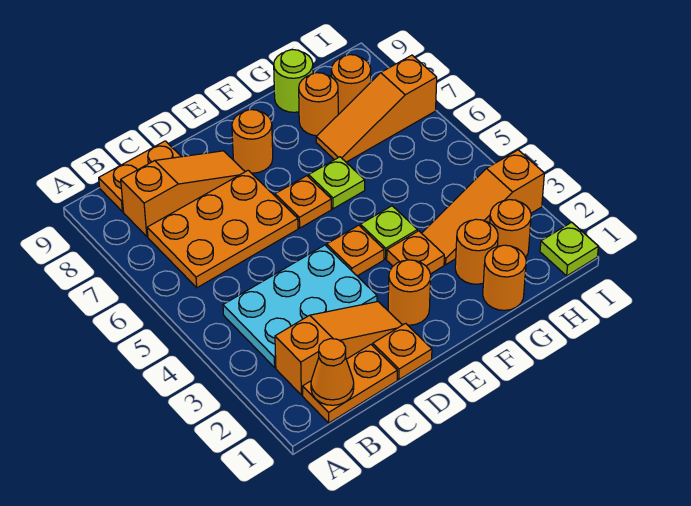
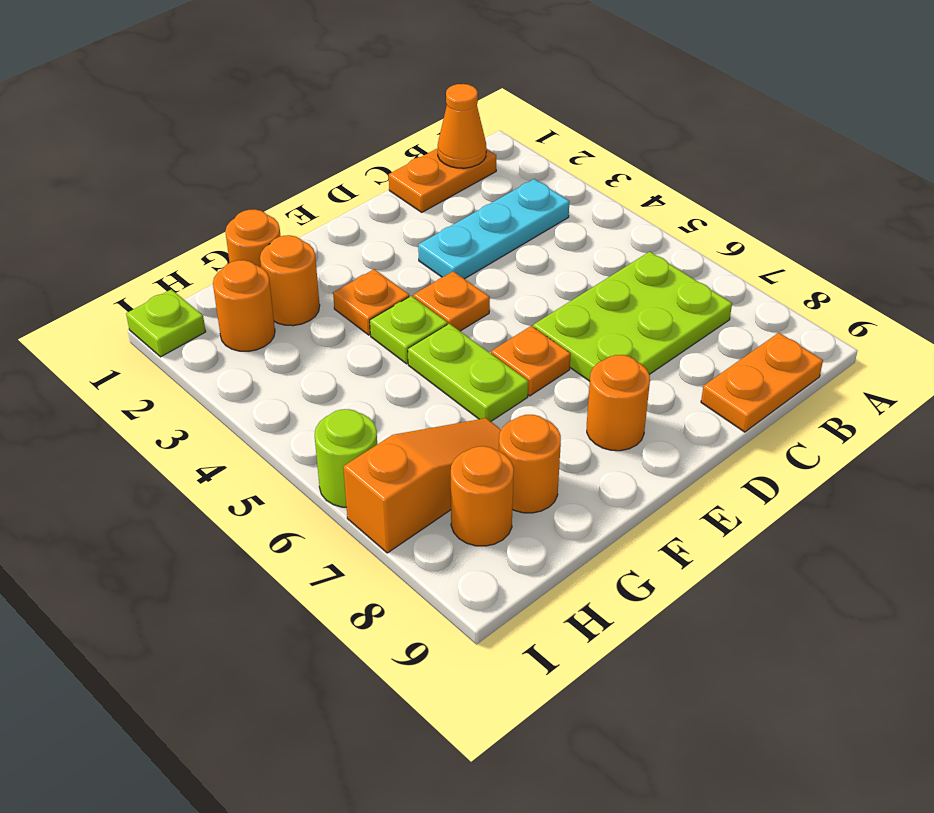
orange 1x3 slope [275,302,402,395] -> none
cyan 2x3 plate [223,245,377,367] -> cyan 1x3 plate [418,179,569,279]
orange 2x3 plate [147,170,298,288] -> lime 2x3 plate [533,252,732,381]
orange 1x3 slope [121,151,245,237] -> none
orange 1x1 plate [373,323,432,380] -> none
orange 1x1 round brick [388,260,431,325] -> none
lime 1x1 plate [309,157,365,209] -> lime 1x2 plate [408,324,528,421]
orange 1x3 slope [422,150,544,264] -> none
lime 1x1 round brick [274,50,313,112] -> lime 1x1 round brick moved to [315,409,377,507]

